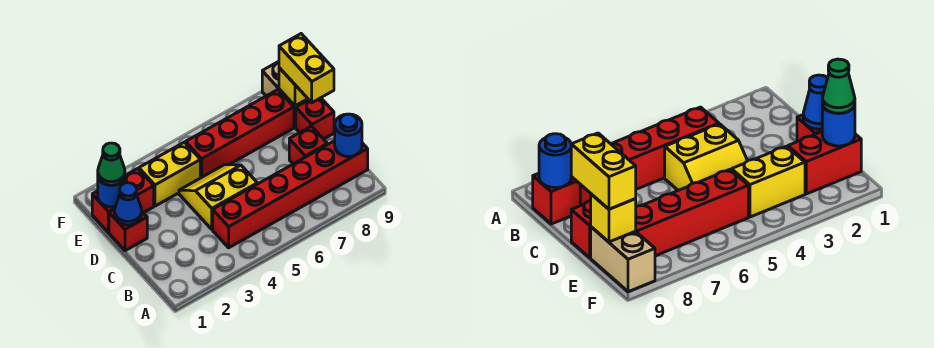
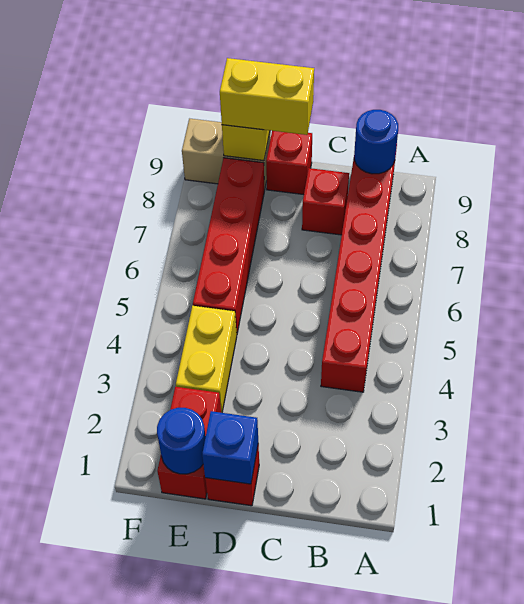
yellow 2x2 slope [179,165,257,229] -> none
blue 1x1 cone [114,183,142,225] -> blue 1x1 brick [202,411,258,484]
green 1x1 cone [98,143,125,185] -> none

